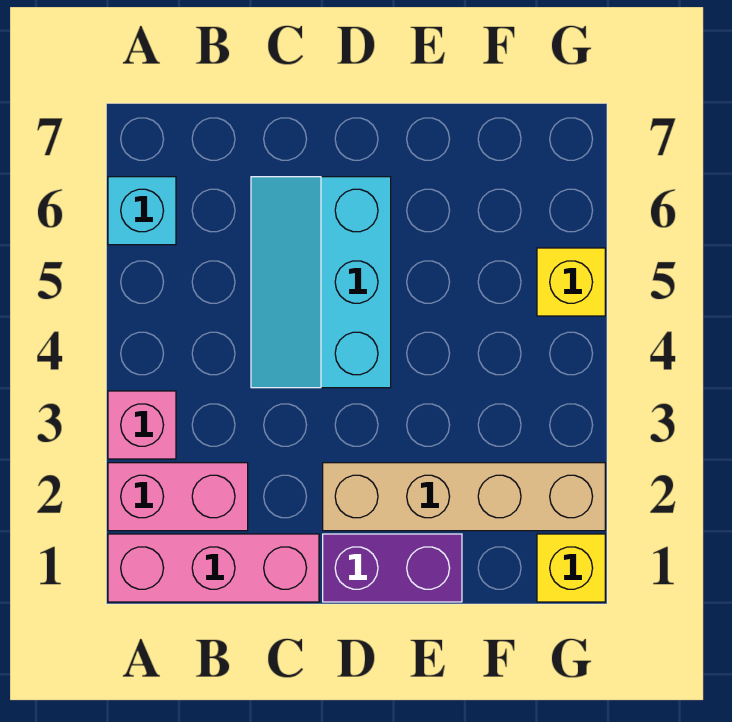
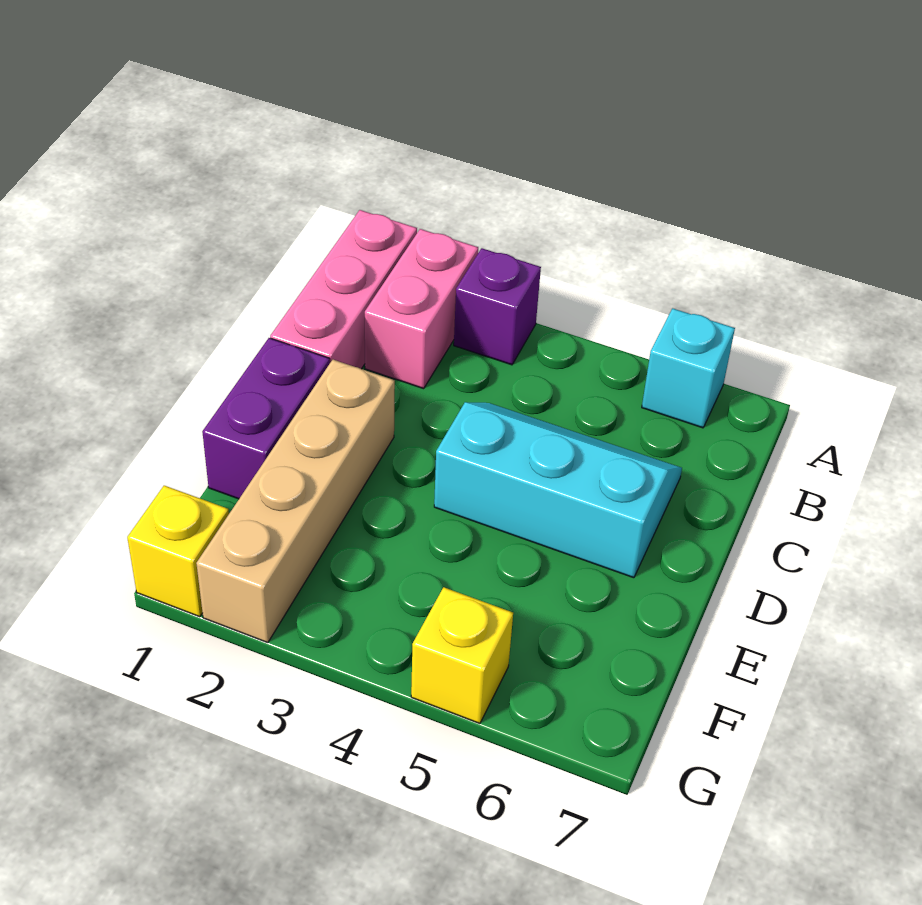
pink 1x1 brick [108,391,176,459] -> purple 1x1 brick [454,248,541,365]

